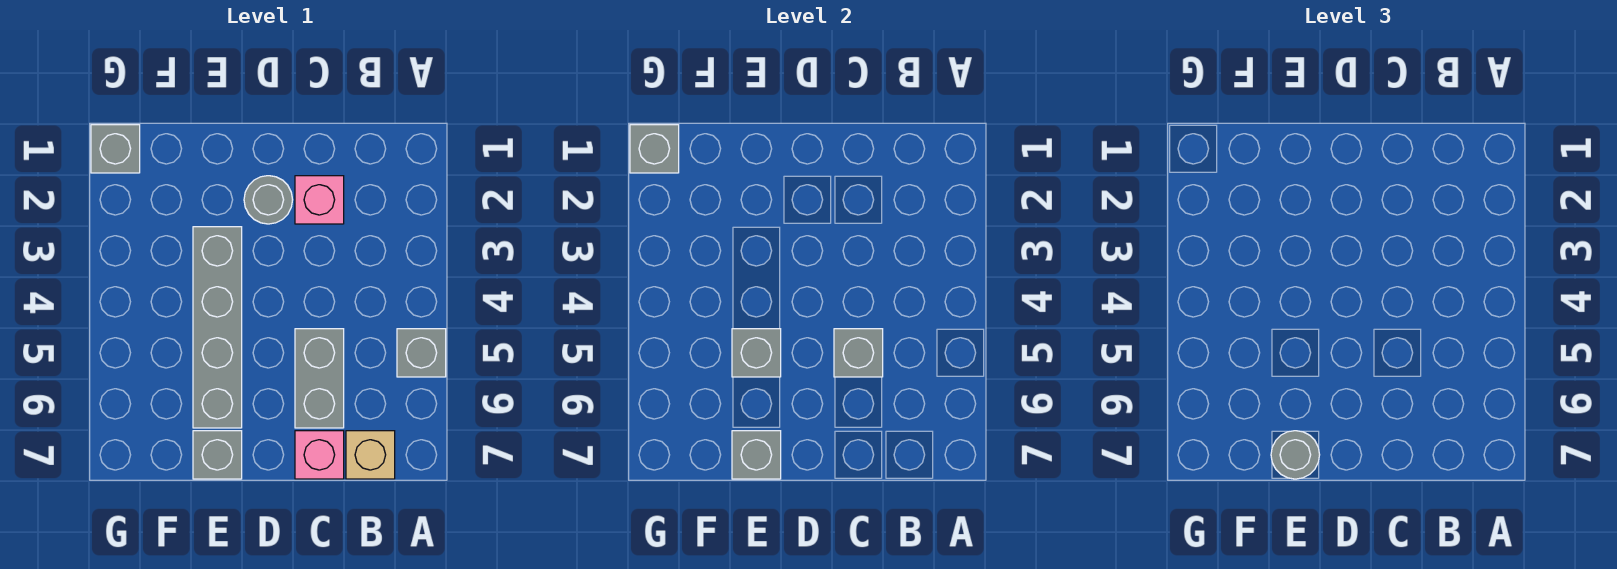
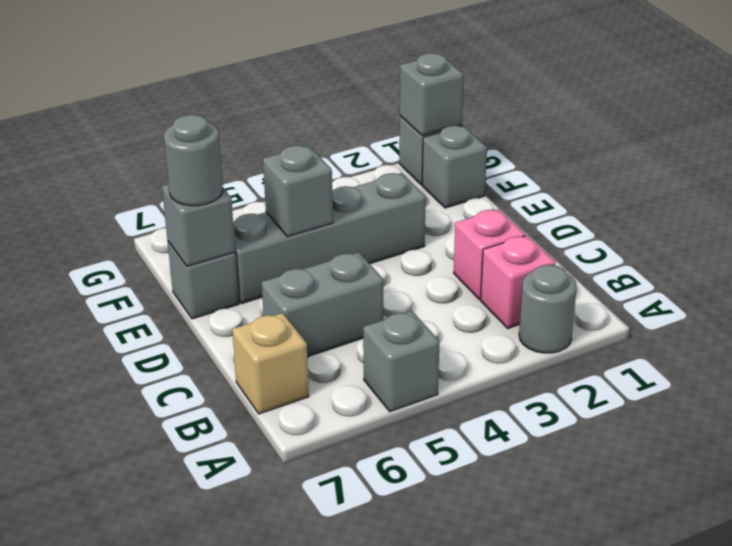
grey 1x1 brick [834,329,883,377] -> grey 1x1 brick moved to [422,126,487,208]
pink 1x1 brick [295,431,344,479] -> pink 1x1 brick moved to [481,236,556,328]
grey 1x1 round brick [244,176,293,224] -> grey 1x1 round brick moved to [519,265,577,353]

